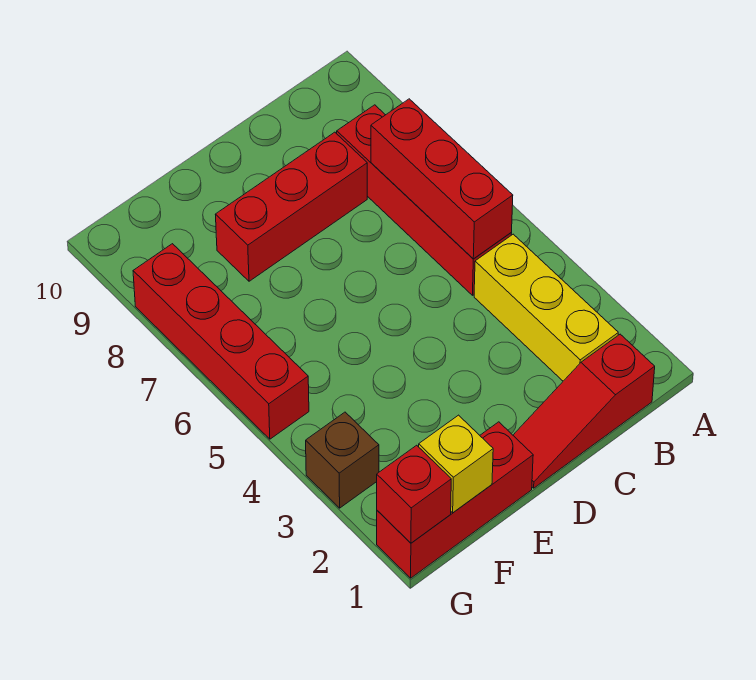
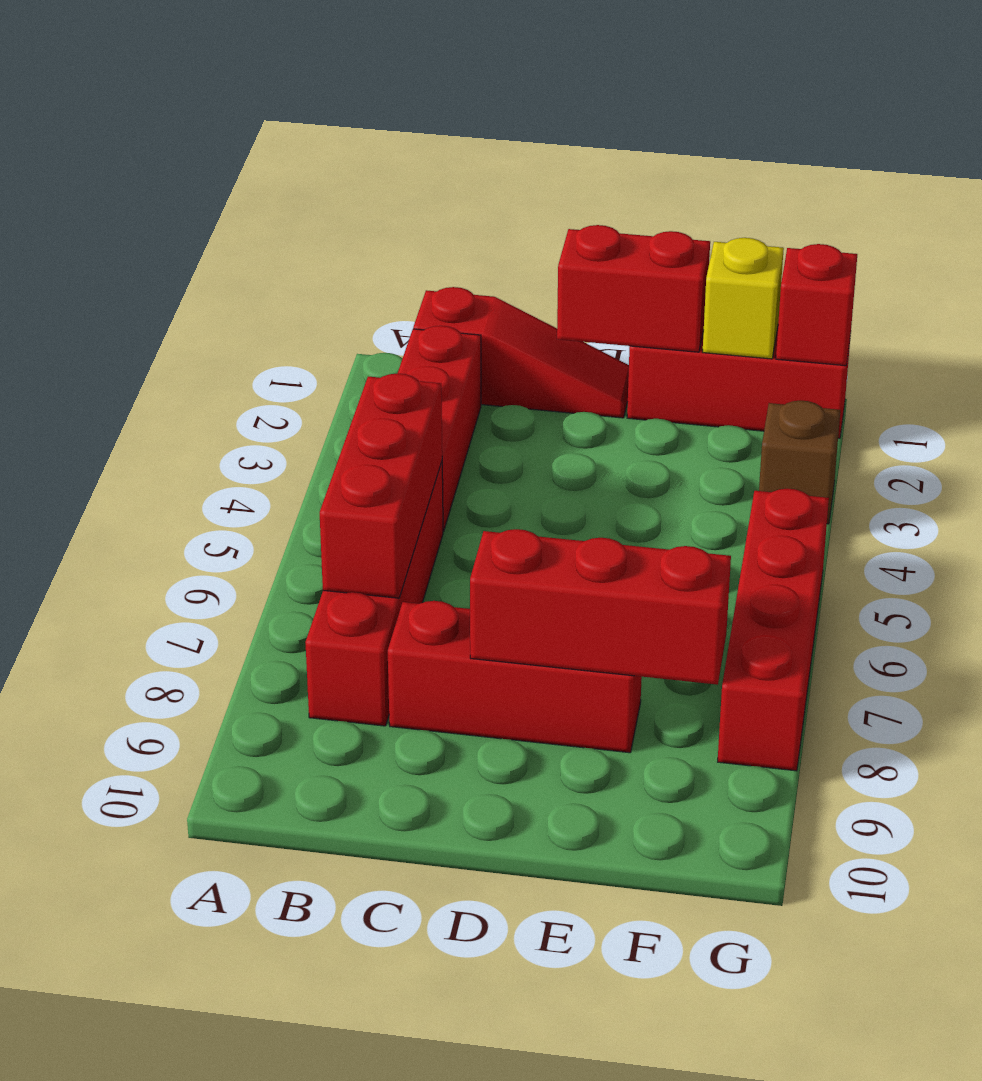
yellow 1x3 brick [474,234,618,381] -> red 1x3 brick [398,326,481,531]
none -> red 1x2 brick [557,225,710,352]
none -> red 1x3 brick [470,529,731,685]

